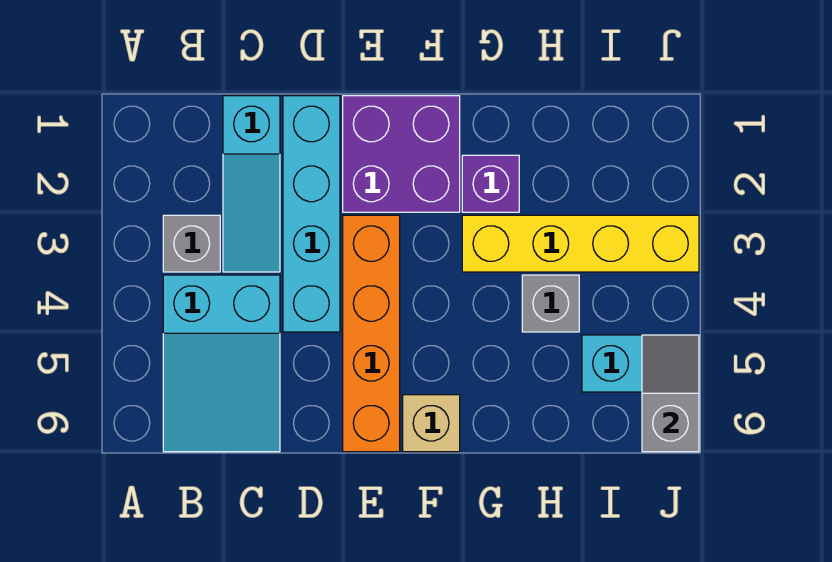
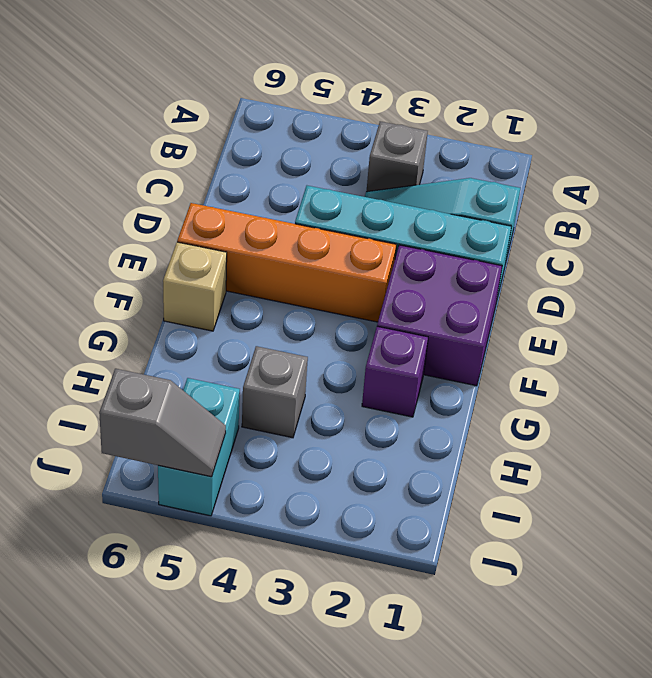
cyan 2x3 slope [163,275,280,452] -> none
yellow 1x4 brick [462,215,699,272] -> none

